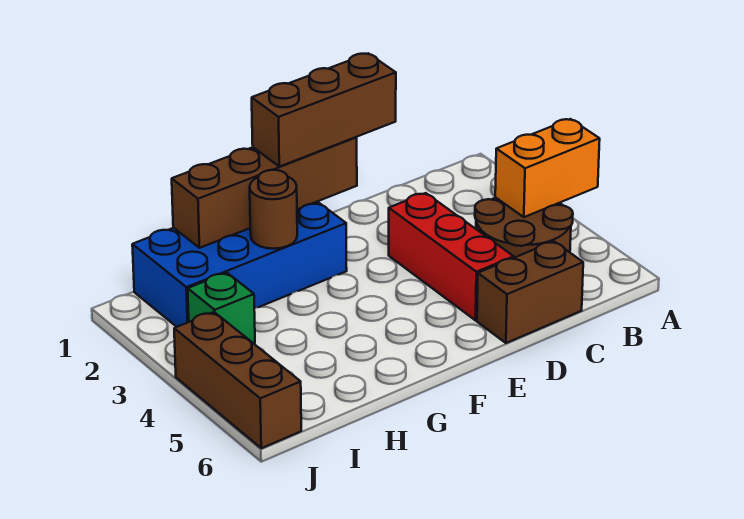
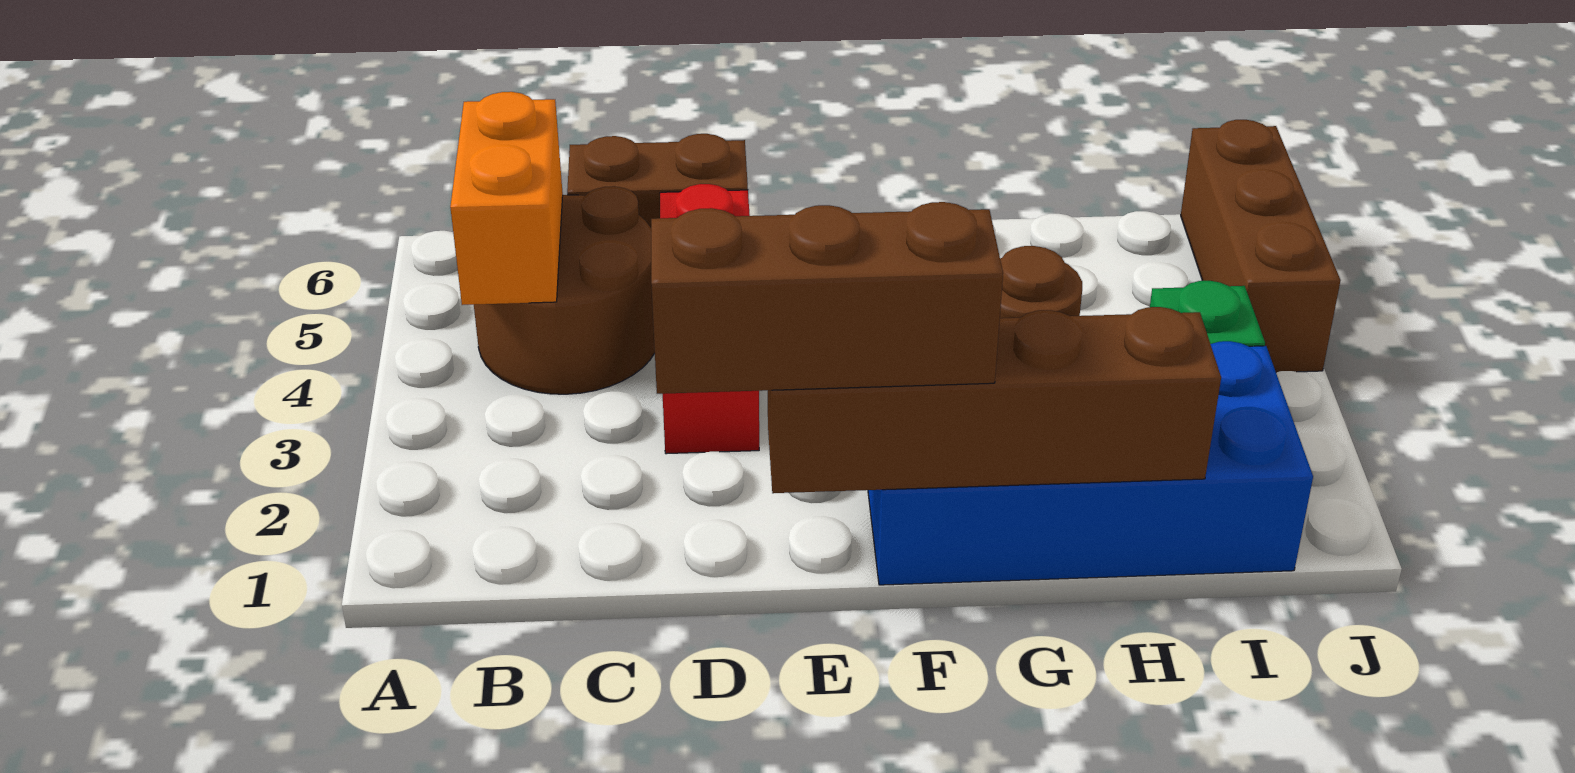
orange 1x2 brick [495,119,600,217] -> orange 1x2 brick turned to [450,92,563,305]

